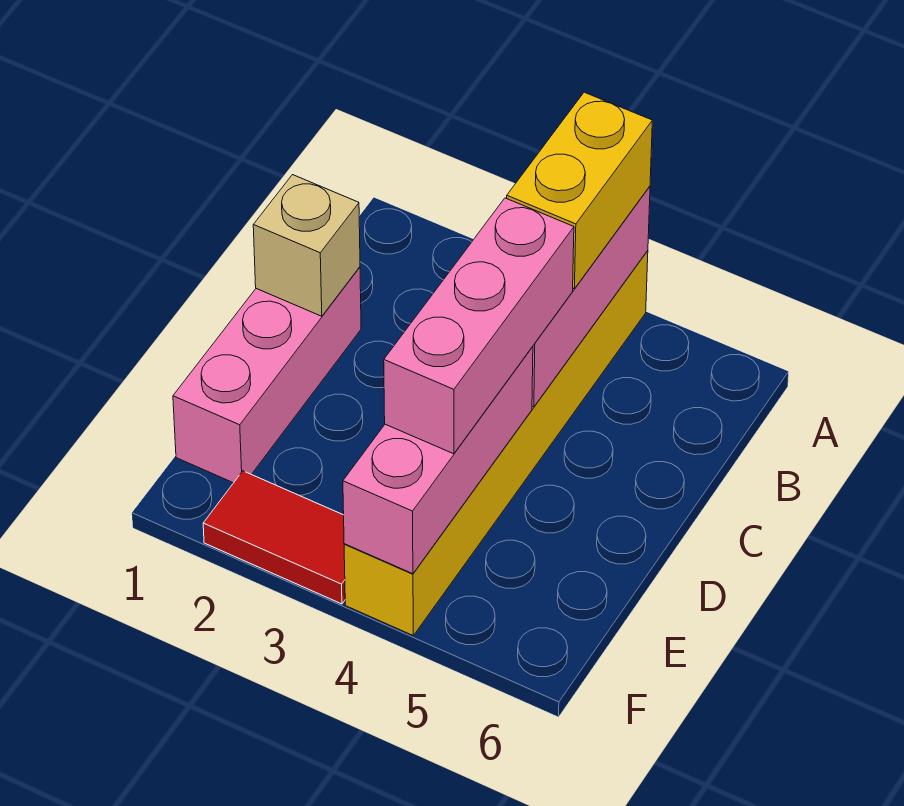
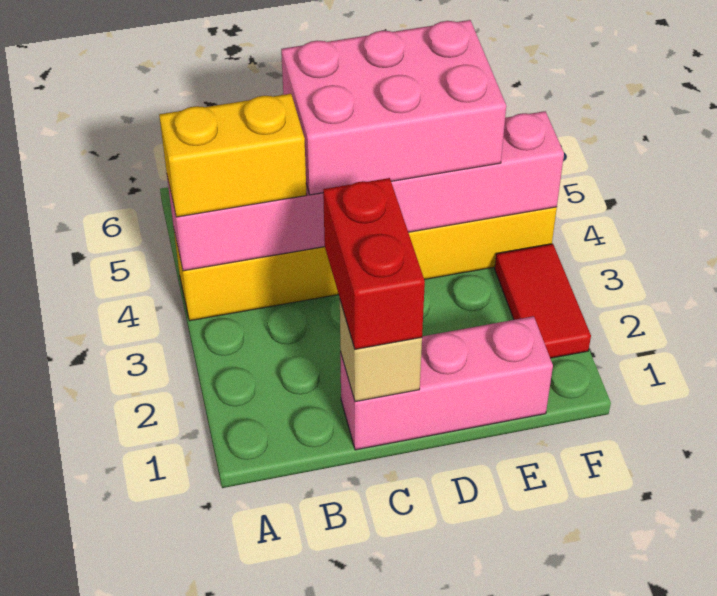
none -> red 1x2 brick [323,178,425,349]
pink 1x3 brick [384,198,574,454] -> pink 2x3 brick [281,20,506,195]

